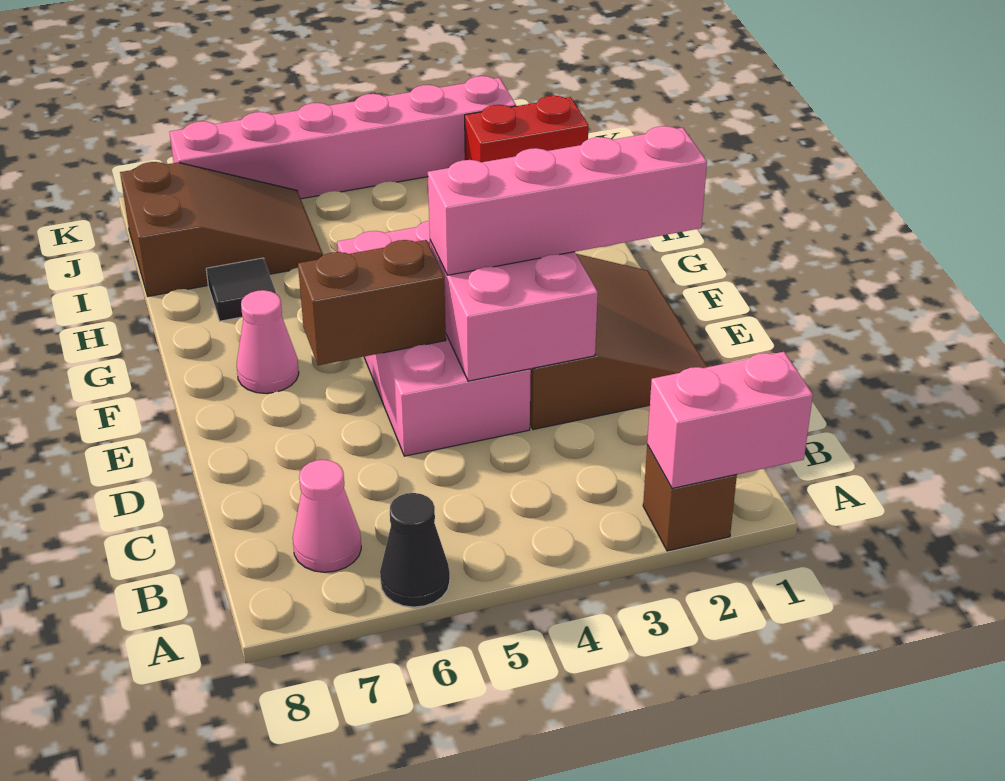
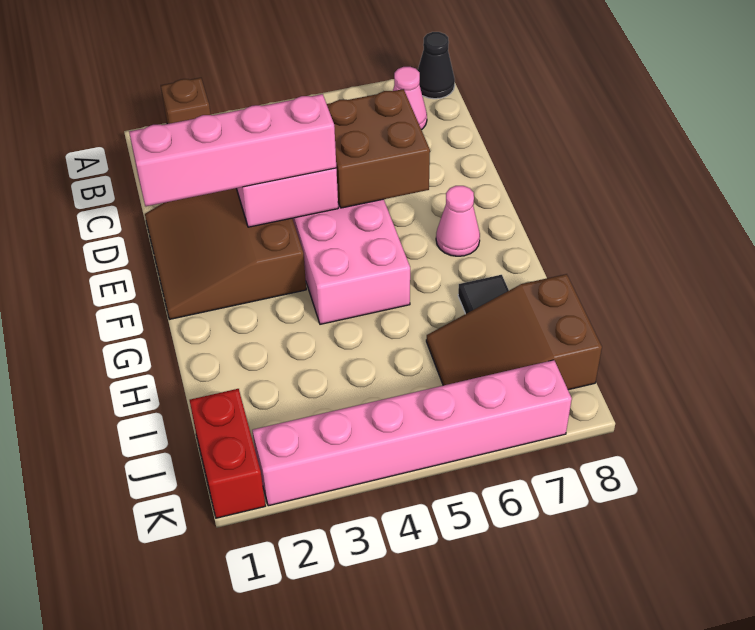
pink 1x2 brick [647,352,813,488] -> none
black 1x1 cone [380,493,450,607] -> black 1x1 cone moved to [418,32,455,99]
brown 1x2 brick [298,240,446,365] -> brown 2x2 brick [327,89,430,208]
red 1x2 brick [465,96,588,162] -> red 1x2 brick turned to [190,389,265,518]

